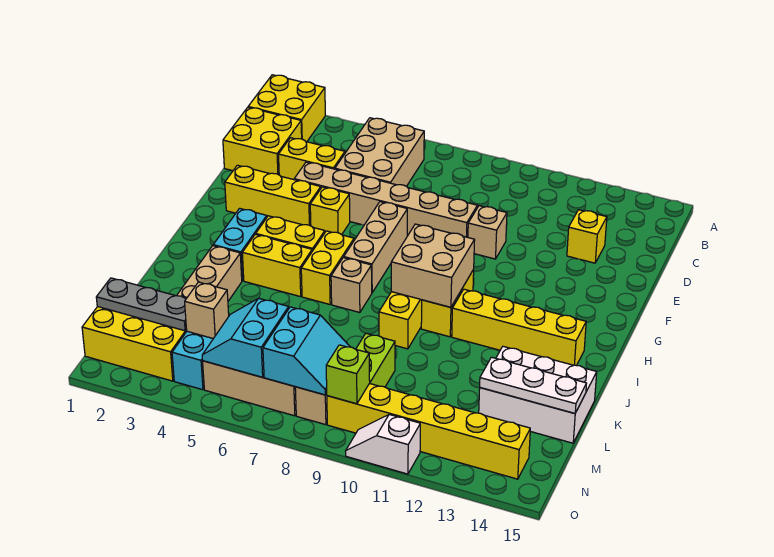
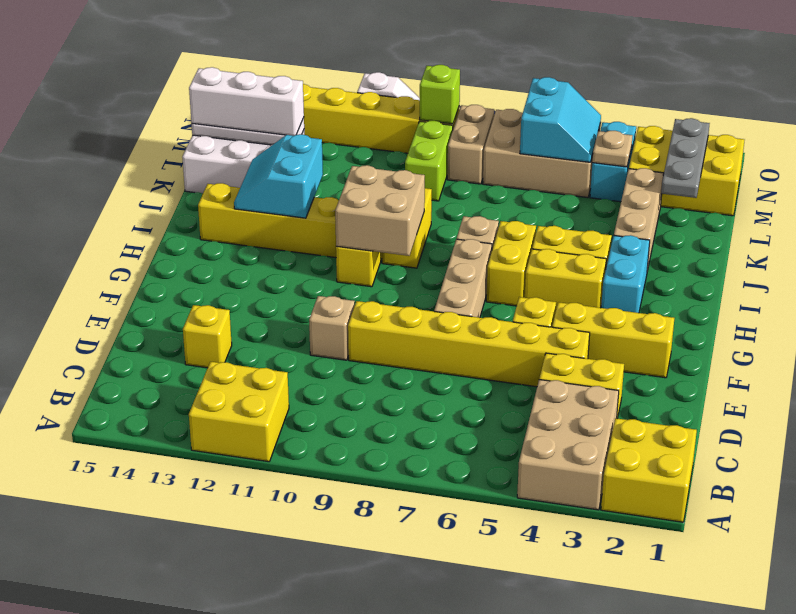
tan 2x3 brick [335,118,424,186] -> tan 2x3 brick moved to [517,380,619,510]
yellow 2x2 brick [223,107,302,175] -> yellow 2x2 brick moved to [189,362,289,462]
tan 1x6 brick [294,162,477,237] -> yellow 1x6 brick [348,301,590,387]
none -> white 1x3 brick [189,67,304,136]
grey 1x3 plate [96,278,186,331] -> grey 1x3 plate turned to [661,118,710,198]
tan 1x1 brick [185,282,229,339] -> tan 1x1 plate [592,131,632,167]
cyan 2x2 slope [263,307,350,395] -> cyan 2x2 slope moved to [234,134,323,218]

